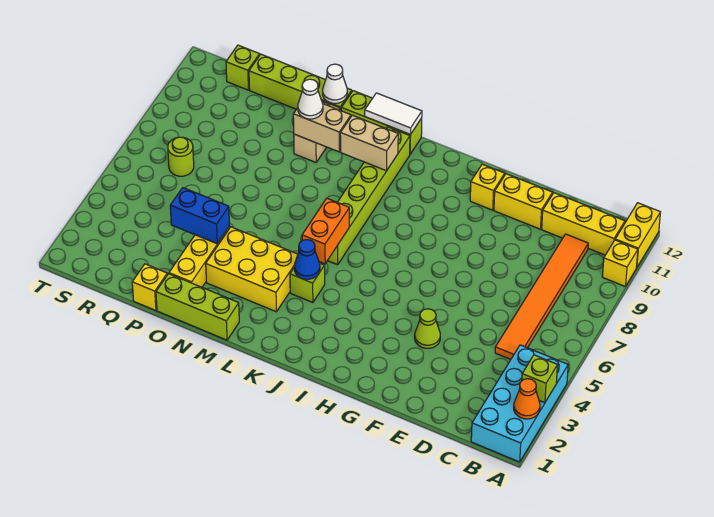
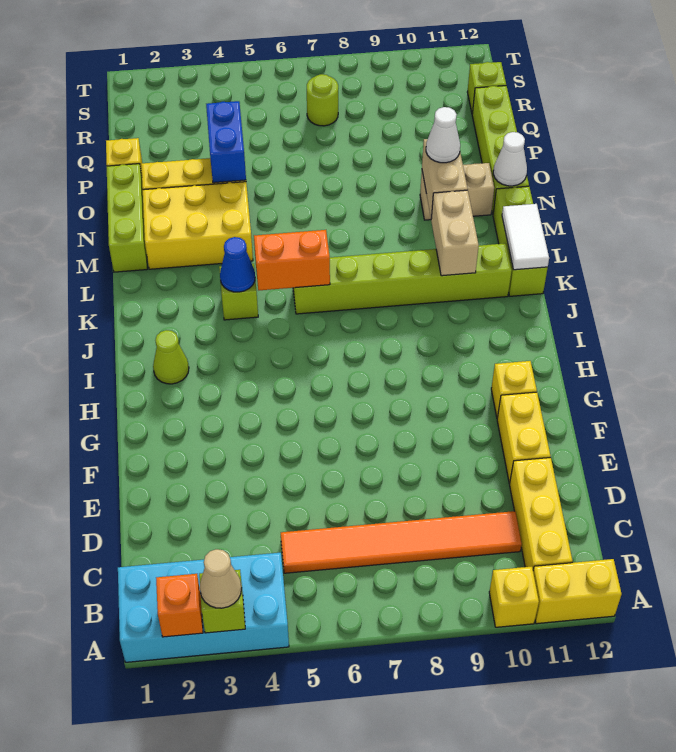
orange 1x1 cone [514,379,540,419] -> orange 1x1 brick [156,574,203,637]
none -> tan 1x1 cone [200,549,241,608]
lime 1x1 cone [415,309,440,348] -> lime 1x1 cone moved to [153,330,189,384]
yellow 2x3 brick [206,227,298,312] -> yellow 2x3 brick turned to [143,182,253,269]

